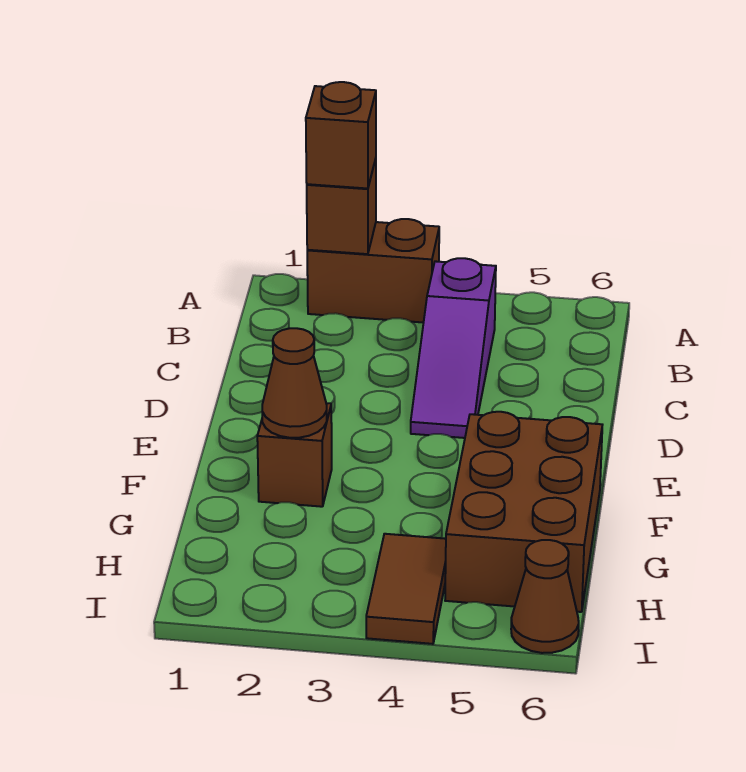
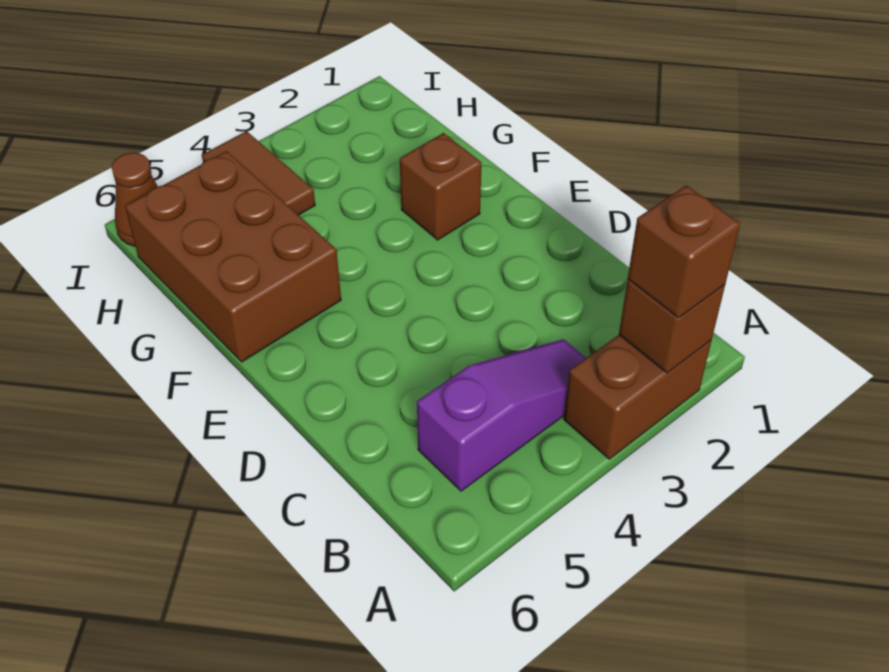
purple 1x3 slope [411,258,496,438] -> purple 1x3 slope turned to [417,339,586,491]
brown 1x1 cone [262,328,327,438] -> none

